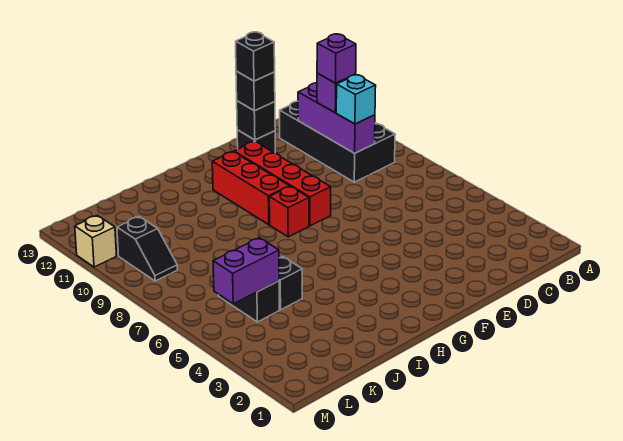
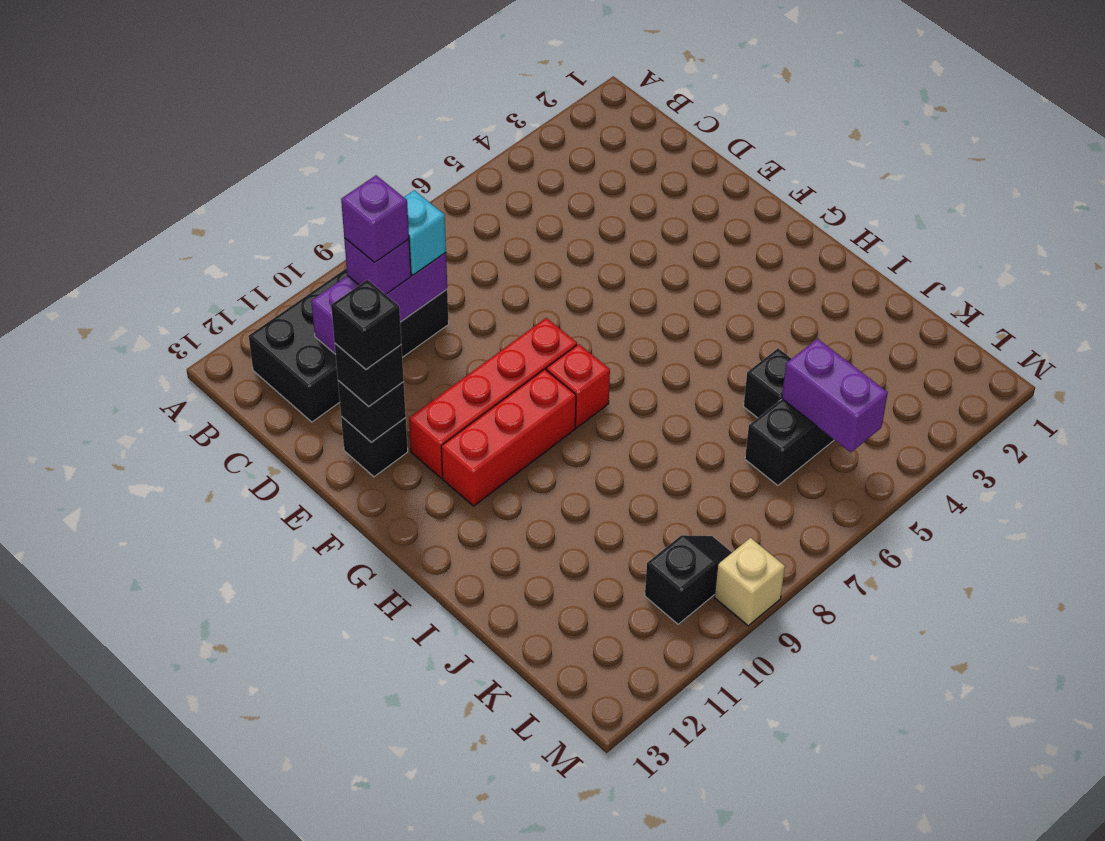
tan 1x1 brick [75,215,116,267] -> tan 1x1 brick moved to [714,538,785,626]

